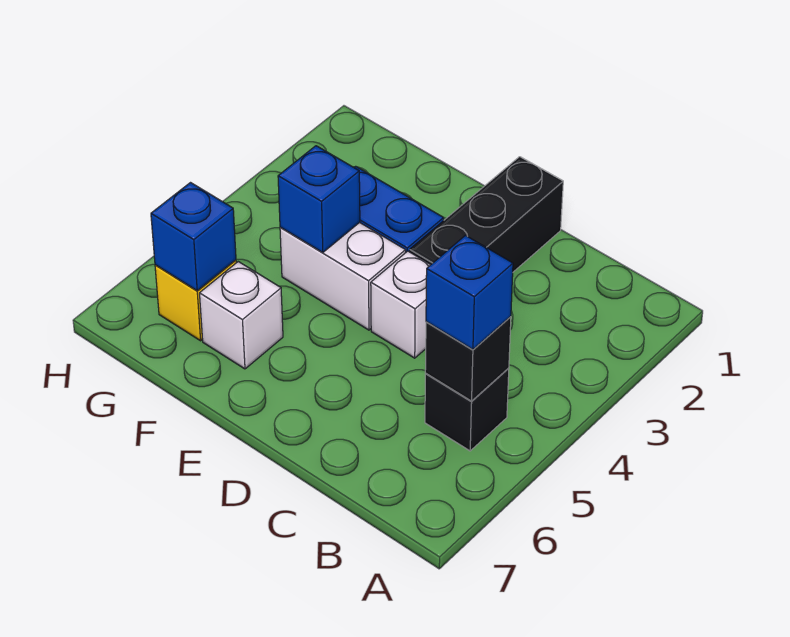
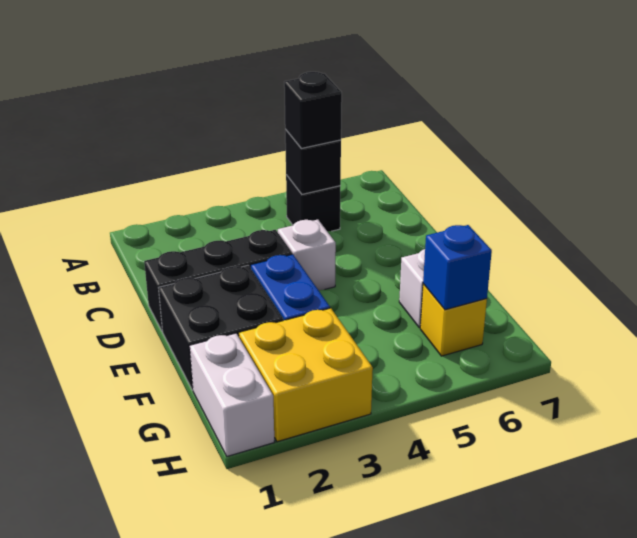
blue 1x1 brick [426,235,513,350] -> black 1x1 brick [284,72,342,148]
none -> black 2x2 brick [159,265,283,390]
white 1x2 brick [280,222,406,330] -> white 1x2 brick moved to [190,333,274,456]
blue 1x1 brick [278,146,360,253] -> none
none -> yellow 2x2 brick [239,308,373,442]

